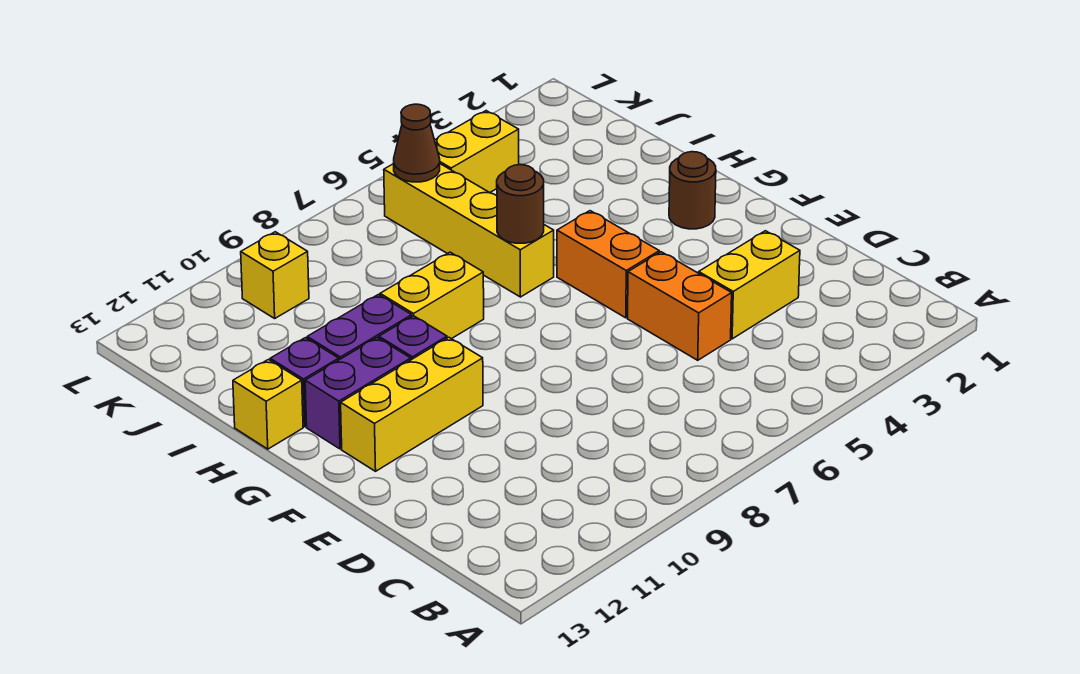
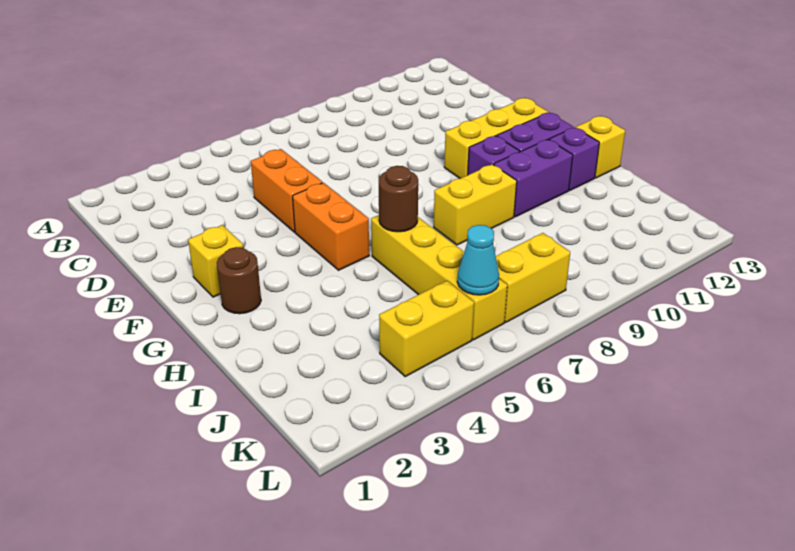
yellow 1x2 brick [699,231,800,339] -> yellow 1x2 brick moved to [496,233,570,322]
brown 1x1 cone [394,104,440,182] -> cyan 1x1 cone [457,225,499,295]
yellow 1x1 brick [241,232,309,318] -> yellow 1x1 brick moved to [188,225,243,297]

